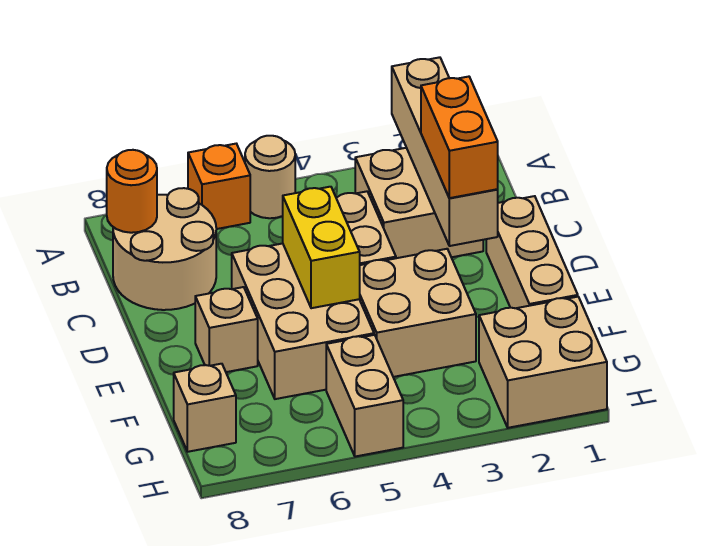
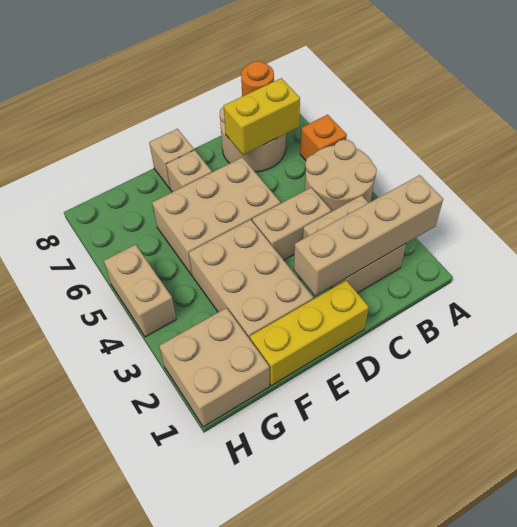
tan 1x1 round brick [245,136,295,218] -> tan 2x2 round brick [305,140,377,212]
orange 1x2 brick [421,77,498,198] -> none
tan 1x3 brick [486,196,578,308] -> yellow 1x3 brick [250,280,369,386]
yellow 1x2 brick [283,187,360,308] -> yellow 1x2 brick moved to [224,78,300,155]
tan 2x2 brick [359,249,476,377] -> tan 2x3 brick [189,219,313,339]
tan 1x2 brick [326,335,403,457] -> tan 1x2 brick turned to [104,245,176,337]
tan 1x1 brick [174,364,236,452] -> tan 1x1 brick moved to [149,129,194,189]

